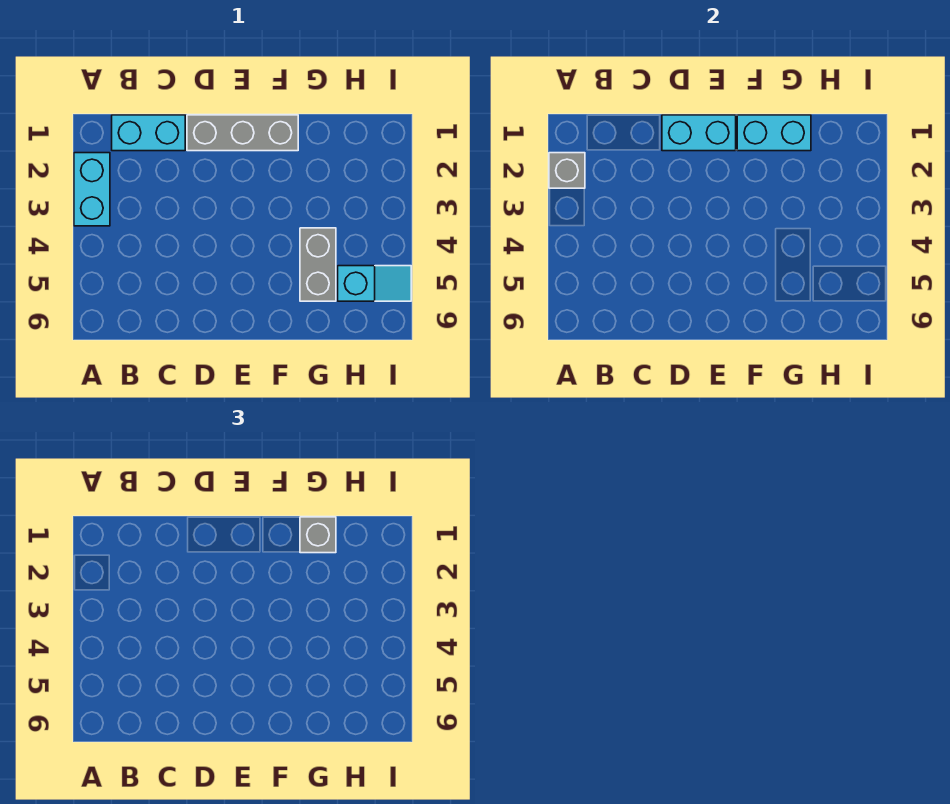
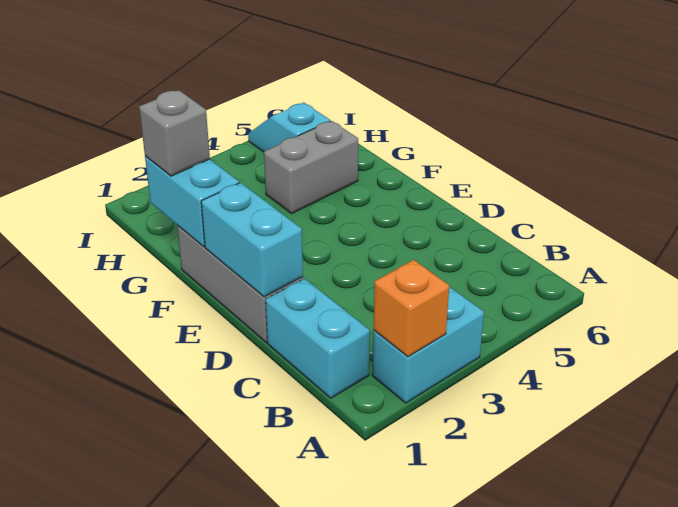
grey 1x1 brick [549,153,585,188] -> orange 1x1 brick [373,260,449,357]

